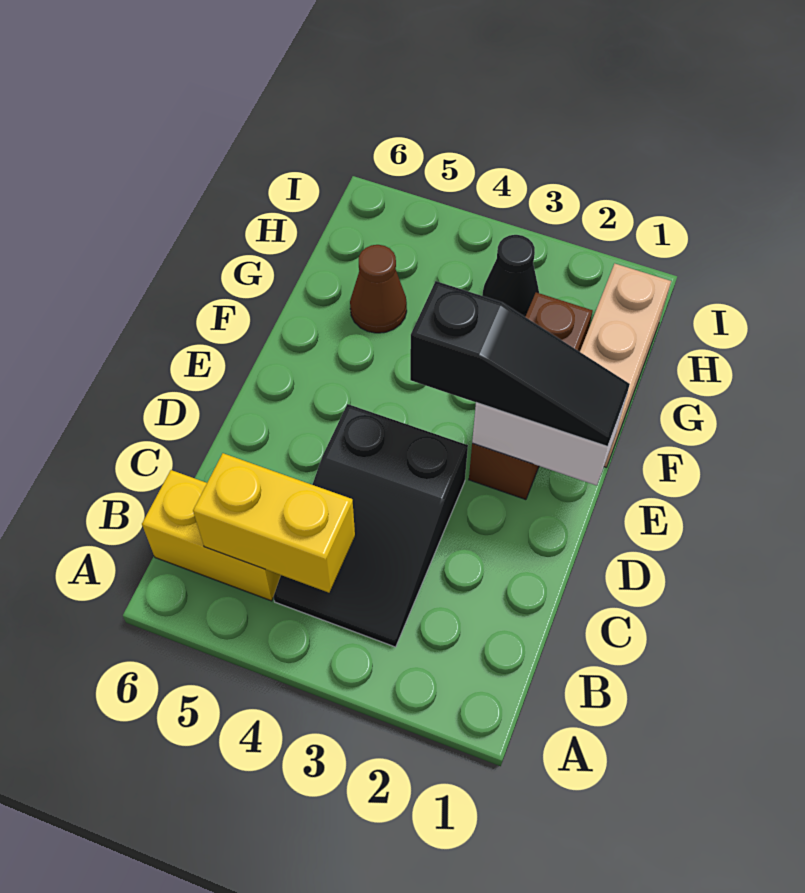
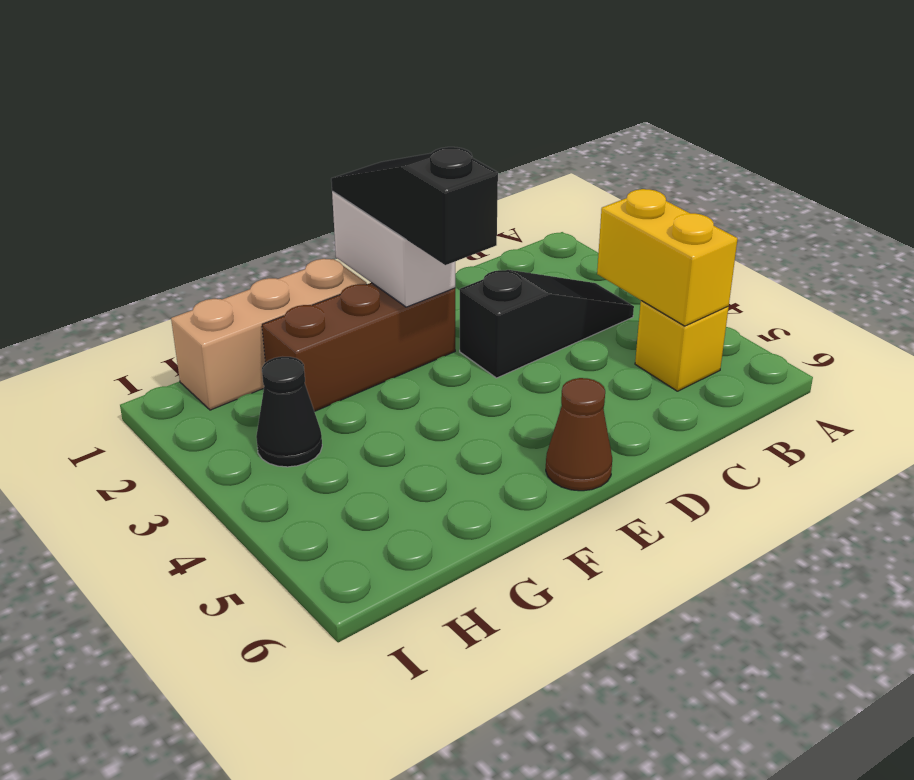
black 2x3 slope [274,404,468,647] -> black 1x3 slope [460,270,634,378]
yellow 1x2 brick [142,470,281,601] -> yellow 1x1 brick [635,301,729,391]
brown 1x1 cone [350,245,407,333] -> brown 1x1 cone moved to [546,378,612,491]

